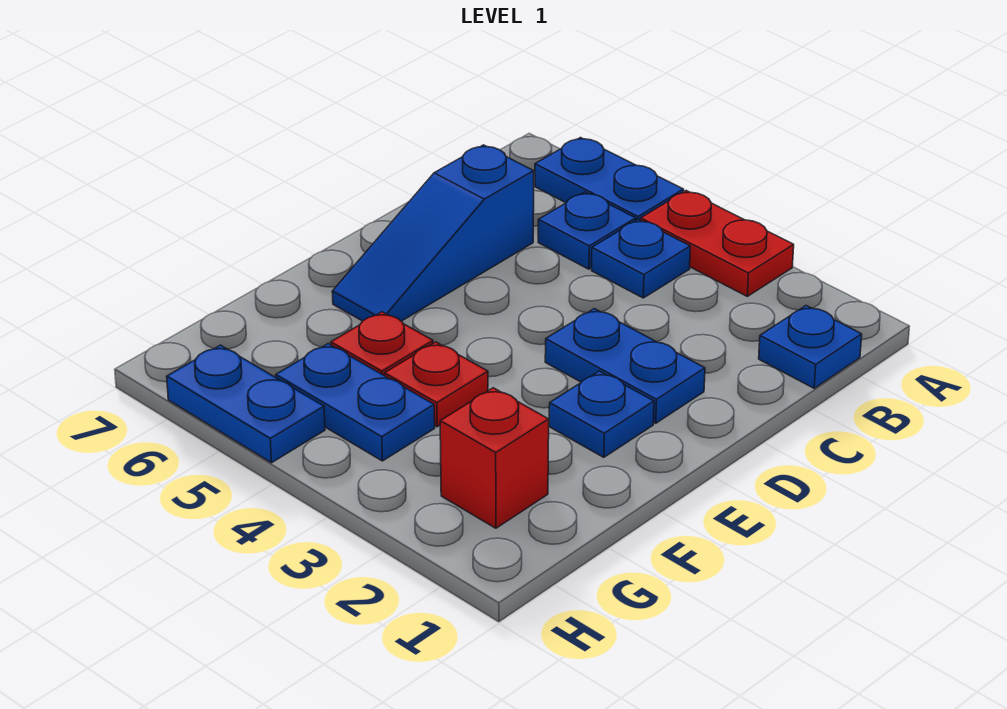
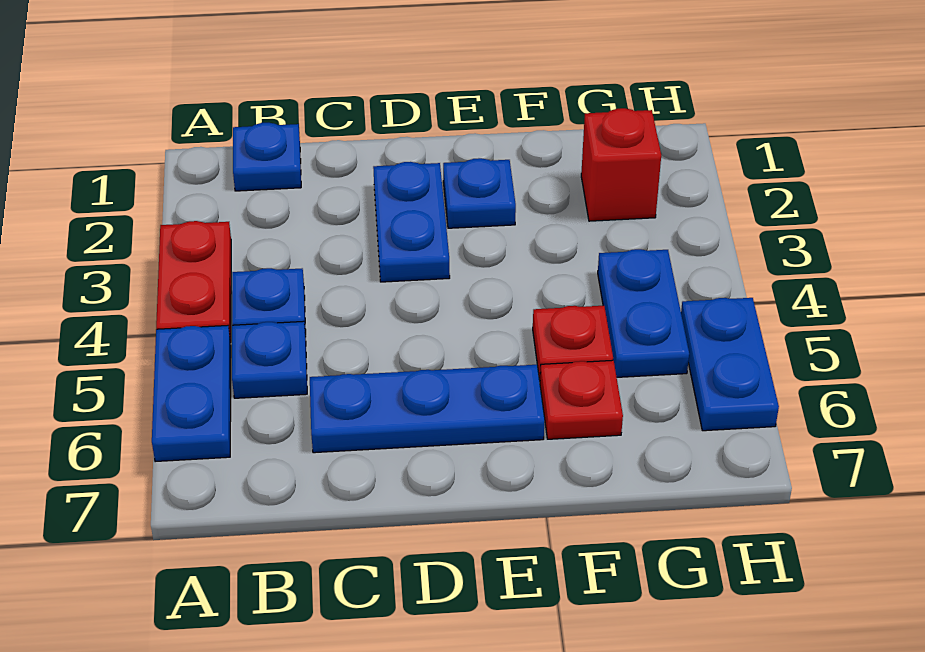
blue 1x3 slope [332,145,534,321] -> blue 1x3 plate [310,365,545,453]
red 1x1 plate [385,342,488,427] -> red 1x1 plate moved to [540,360,623,439]

